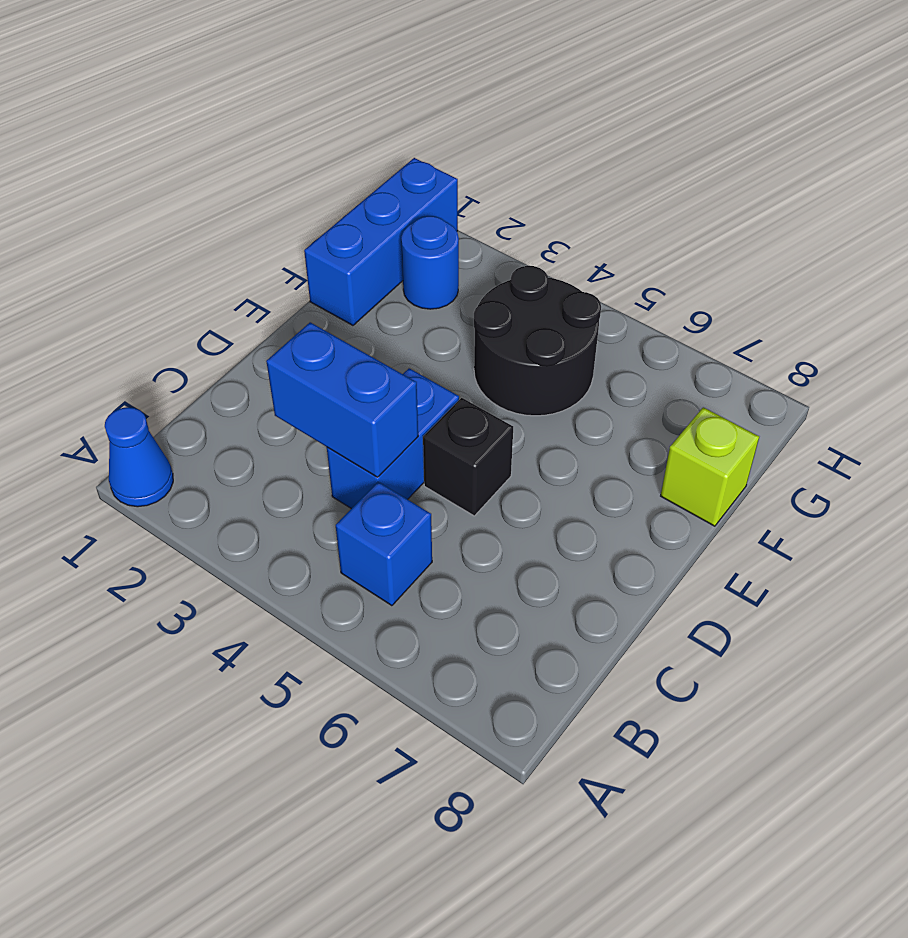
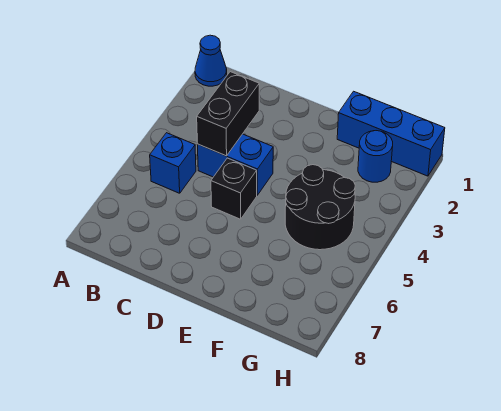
blue 1x2 brick [266,322,418,477] -> black 1x2 brick [197,72,259,156]
lime 1x1 brick [661,407,759,526] -> none

